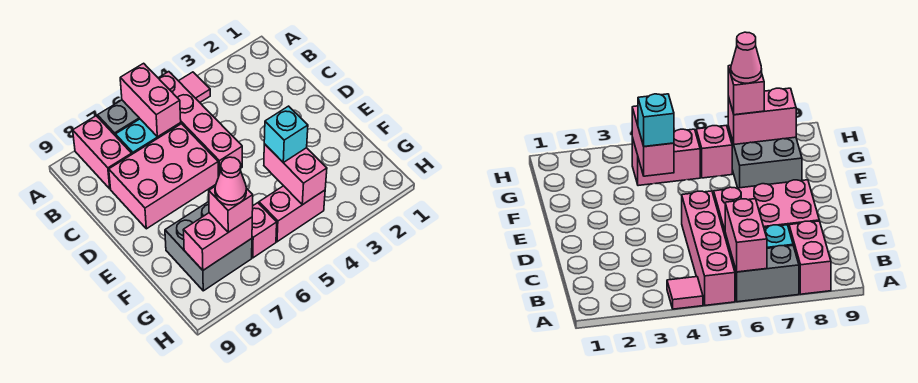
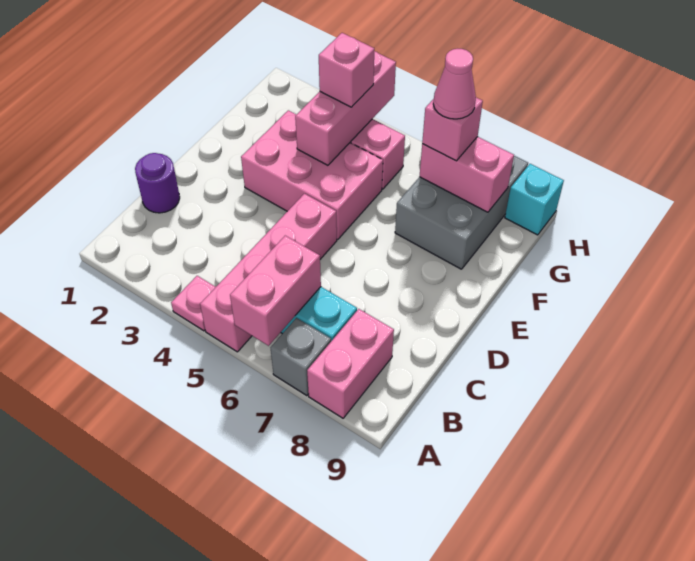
pink 1x1 tile [179,72,210,102] -> pink 1x1 plate [171,276,215,331]
grey 1x2 brick [97,100,140,136] -> grey 1x1 brick [271,318,331,396]
none -> purple 1x1 round brick [135,153,180,213]
pink 2x3 brick [109,124,218,229] -> pink 2x3 brick moved to [241,110,383,239]
pink 1x2 brick [264,144,327,205] -> pink 1x3 brick [295,51,396,165]
cyan 1x1 brick [264,106,308,163] -> cyan 1x1 brick moved to [505,164,564,235]
grey 2x2 brick [165,202,252,291] -> grey 2x3 brick [395,156,528,269]
pink 1x1 brick [252,203,277,258] -> pink 1x1 brick moved to [319,33,374,107]

